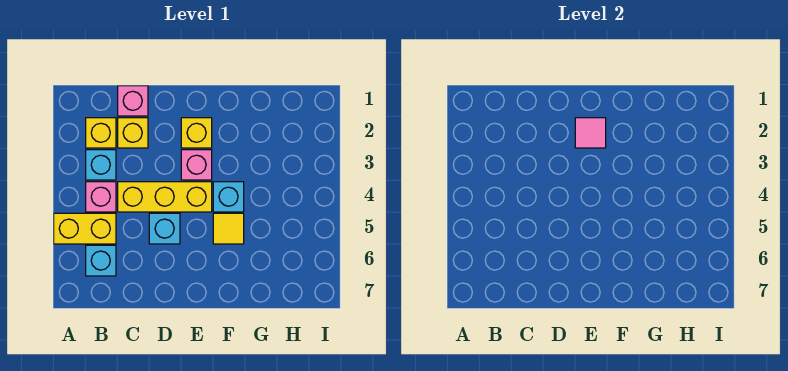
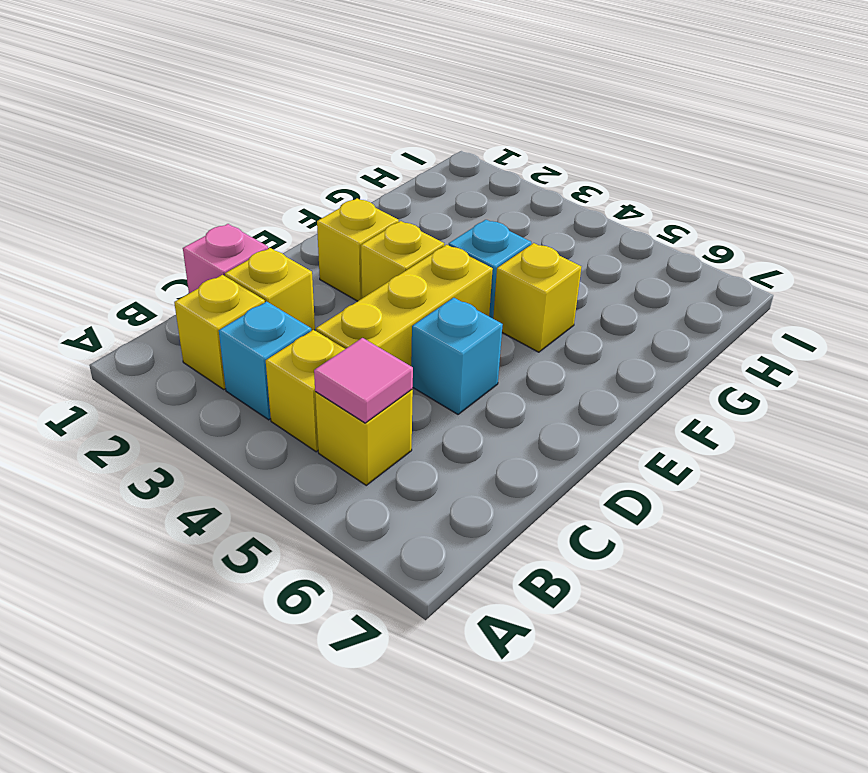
yellow 1x2 brick [54,213,116,244] -> yellow 1x1 brick [315,390,413,485]
pink 1x1 brick [86,182,116,212] -> yellow 1x1 brick [266,330,345,452]
cyan 1x1 brick [86,245,116,276] -> none
pink 1x1 tile [575,118,606,148] -> pink 1x1 tile moved to [314,338,413,423]
pink 1x1 brick [181,150,212,180] -> yellow 1x1 brick [361,221,444,298]
yellow 1x1 tile [213,213,244,244] -> yellow 1x1 brick [493,243,581,352]

